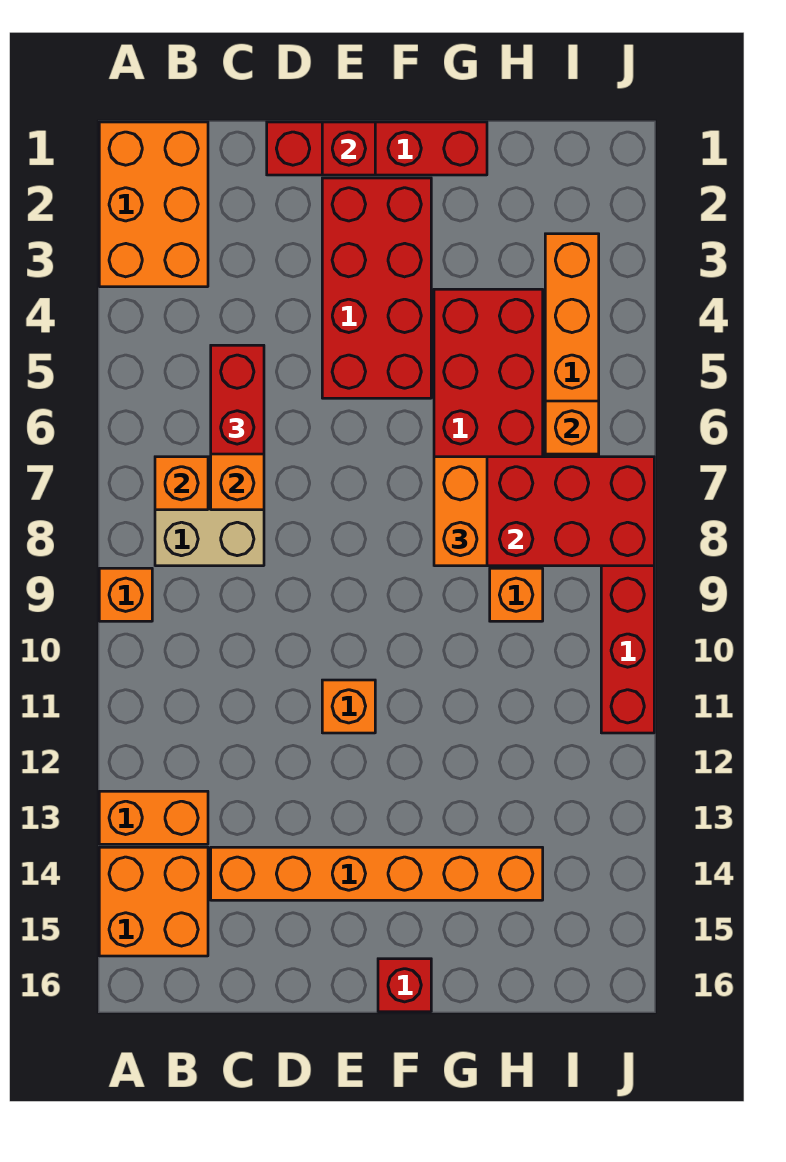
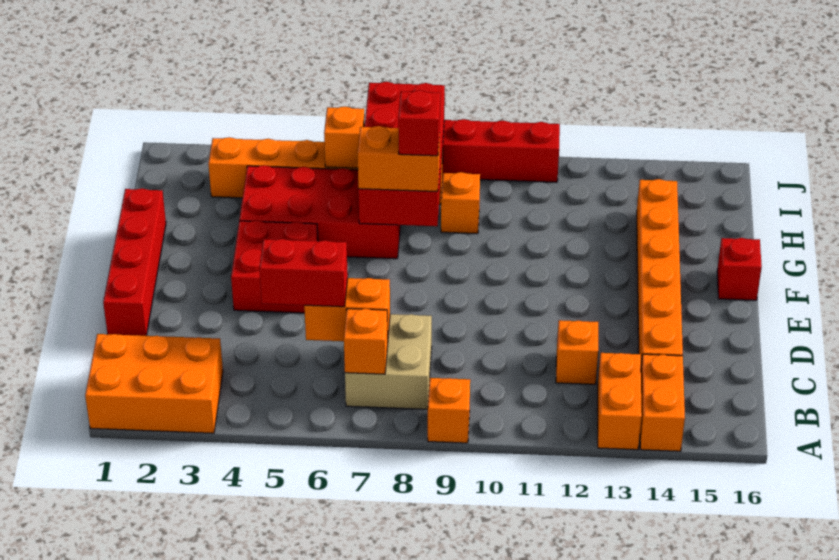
orange 2x2 brick [99,847,208,956] -> orange 1x2 brick [640,354,685,451]
red 1x1 brick [322,122,375,175] -> red 1x1 brick moved to [398,90,440,156]
red 2x4 brick [322,178,431,398] -> red 2x2 brick [231,220,318,313]
orange 1x1 brick [322,680,375,733] -> orange 1x1 brick moved to [556,320,598,384]

